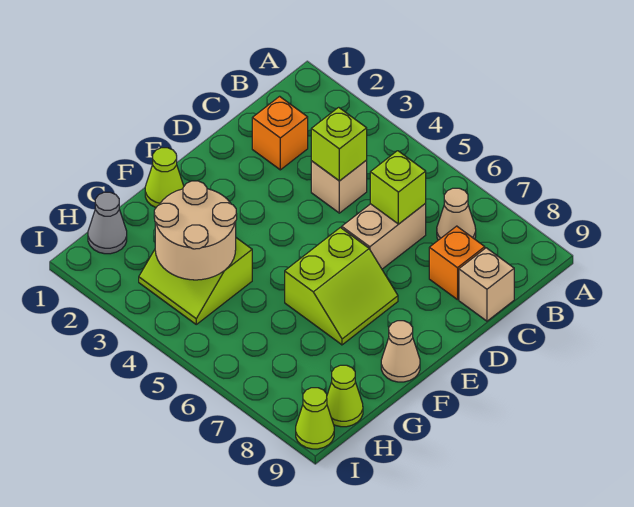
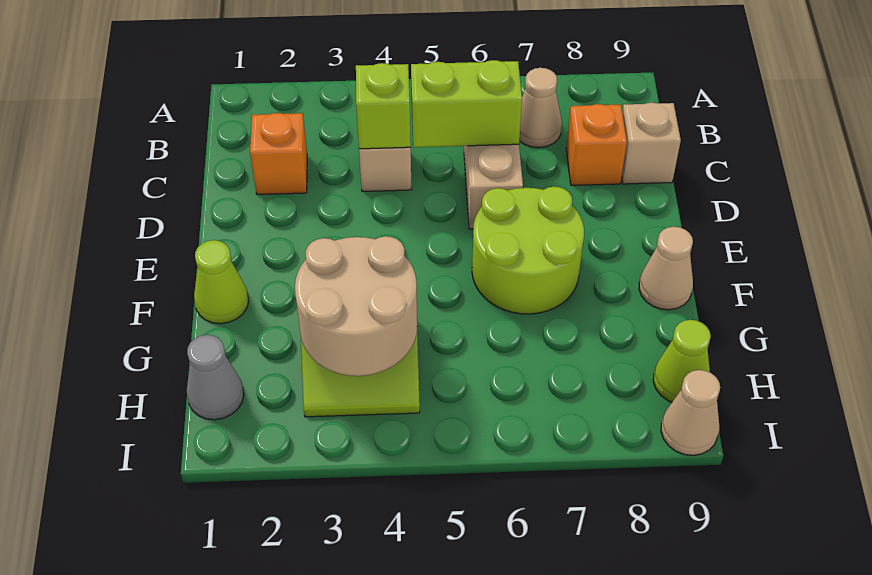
lime 1x1 brick [370,151,426,224] -> lime 1x2 brick [411,60,522,147]
lime 2x2 slope [285,228,398,345] -> lime 2x2 round brick [472,187,584,314]
lime 1x1 cone [296,388,334,449] -> tan 1x1 cone [661,370,720,455]

